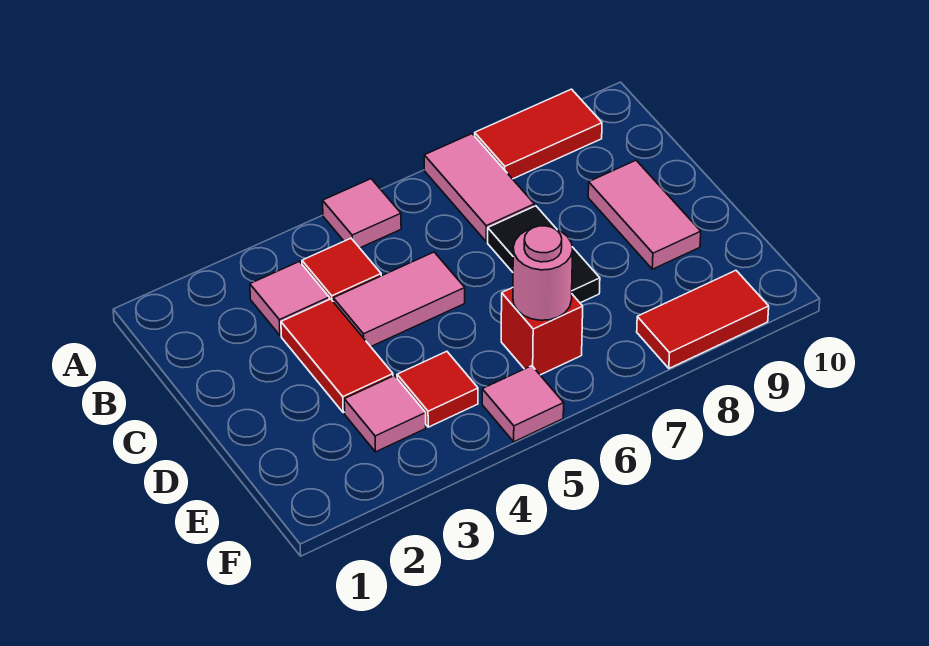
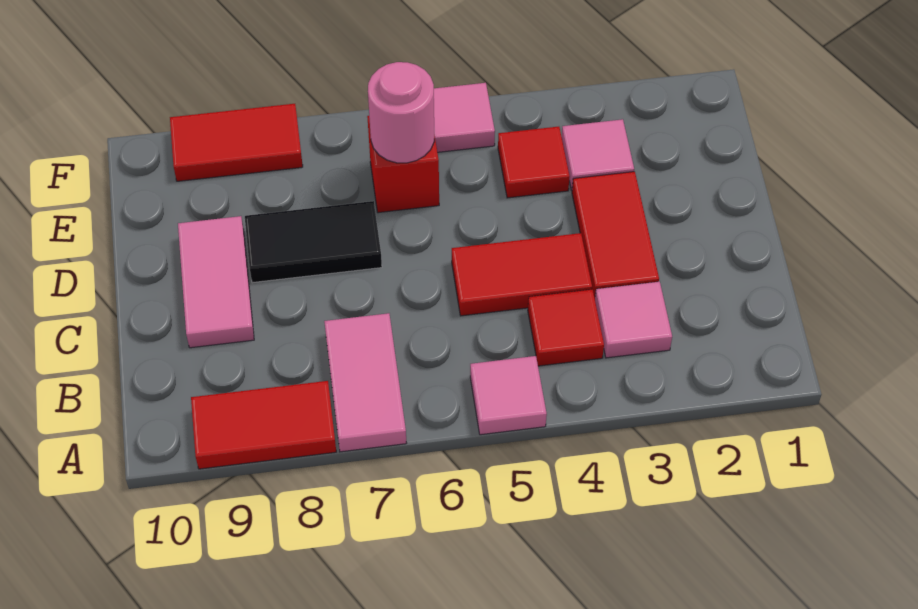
pink 1x2 tile [333,252,465,347] -> red 1x2 tile [452,233,592,316]
black 1x2 tile [488,206,600,303] -> black 1x2 tile turned to [245,201,382,283]

